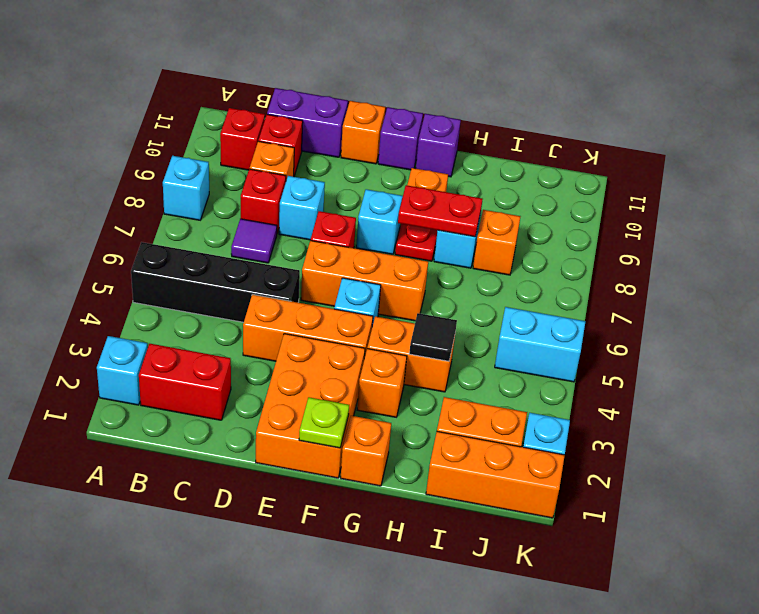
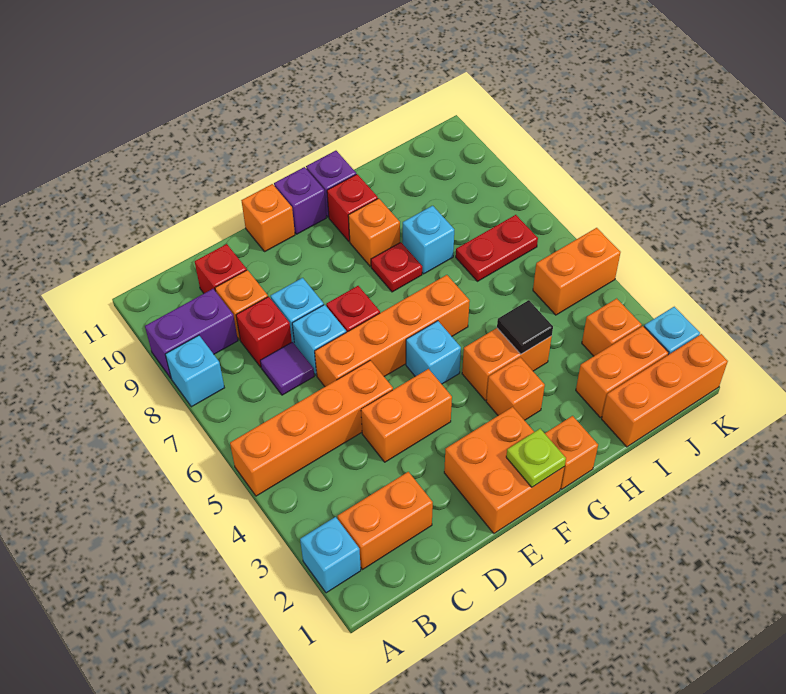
black 1x4 brick [131,242,300,322] -> orange 1x4 brick [230,360,393,496]
red 1x2 brick [139,344,231,420] -> orange 1x2 brick [338,472,433,569]
red 1x1 brick [220,108,265,170] -> red 1x1 brick moved to [327,174,378,241]
purple 1x2 brick [267,88,348,157] -> purple 1x2 brick moved to [145,289,238,378]
orange 1x3 brick [243,294,373,361] -> orange 1x2 brick [361,369,452,462]
orange 2x3 brick [256,334,365,478] -> orange 2x2 brick [444,407,564,533]
orange 1x3 brick [301,241,428,321] -> orange 1x4 brick [315,275,470,387]
cyan 1x1 brick [356,189,403,254] -> cyan 1x1 brick moved to [292,305,346,375]
red 1x2 plate [398,185,482,237] -> red 1x2 plate moved to [456,215,538,281]
orange 1x1 brick [473,210,520,275] -> orange 1x1 brick moved to [582,298,641,356]
cyan 1x2 brick [495,307,586,382] -> orange 1x2 brick [533,228,621,315]

